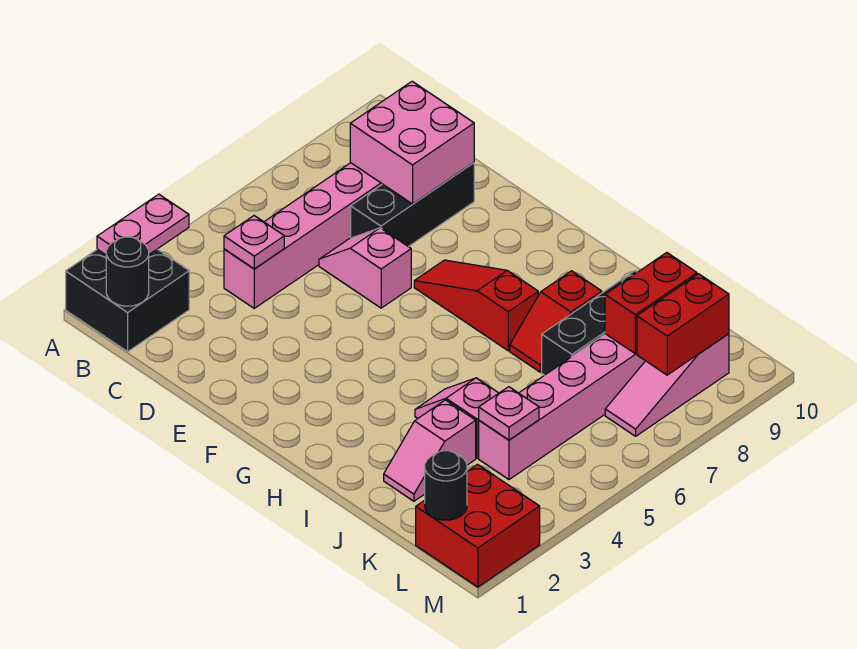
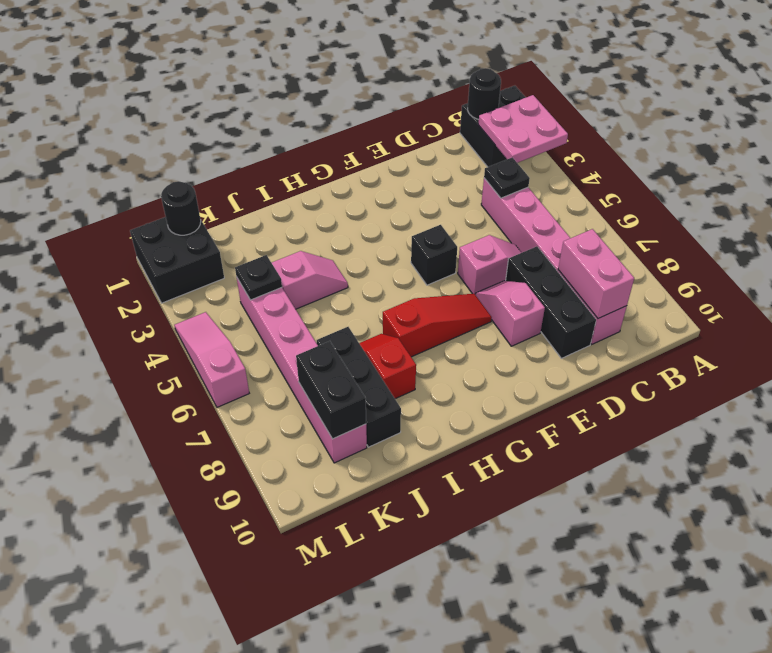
pink 1x2 plate [97,194,189,255] -> pink 2x2 plate [478,95,568,163]
pink 1x1 plate [224,216,284,269] -> black 1x1 plate [484,157,530,198]
pink 2x2 brick [350,81,474,204] -> pink 1x2 brick [558,229,634,319]
none -> black 1x1 brick [411,225,457,285]
pink 1x2 slope [384,400,476,501] -> pink 1x2 slope moved to [476,281,545,346]
pink 1x1 plate [479,387,539,440] -> black 1x1 plate [235,255,282,300]
red 1x2 brick [605,253,697,354] -> black 1x2 brick [296,341,366,439]
red 2x2 brick [416,464,540,587] -> black 2x2 brick [130,217,224,303]
pink 1x3 slope [605,334,729,436] -> pink 1x3 slope moved to [174,312,249,407]
red 1x2 brick [637,274,729,375] -> none

